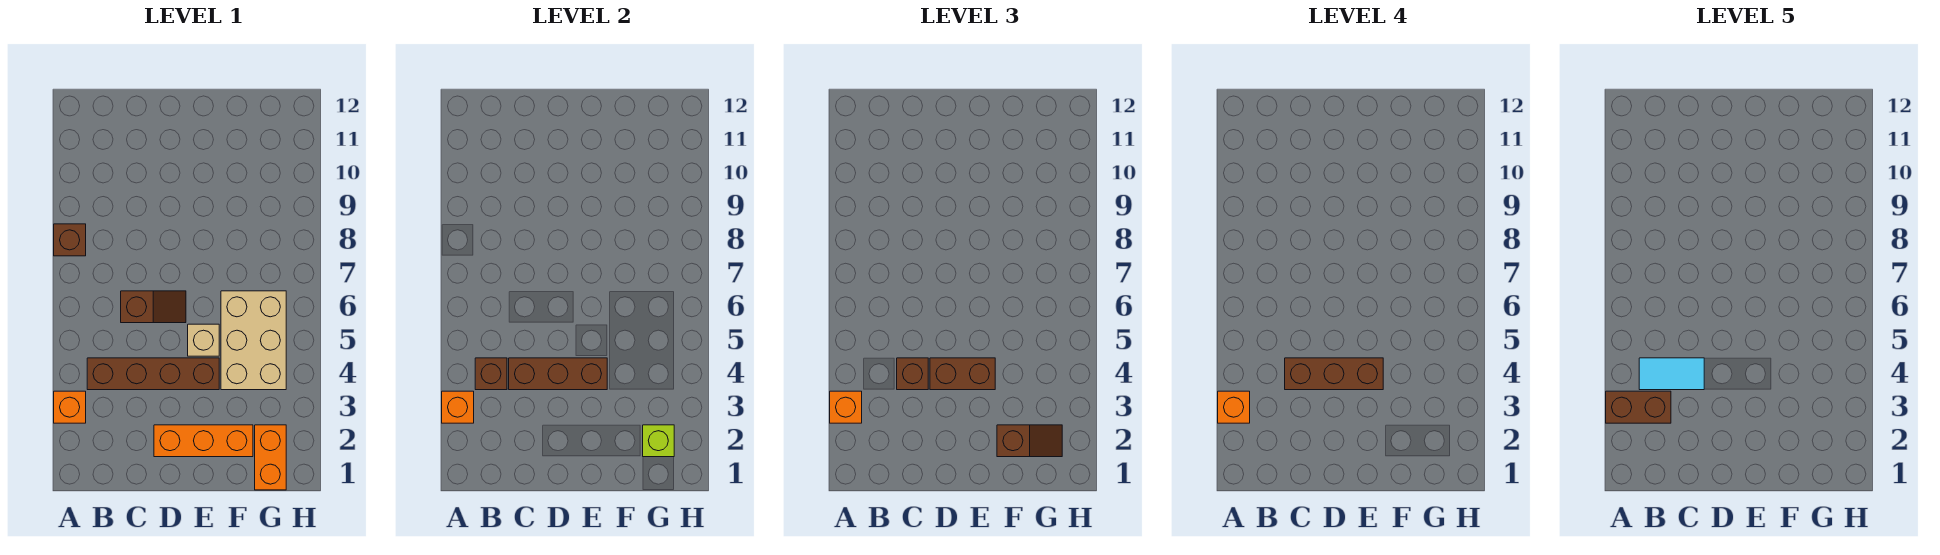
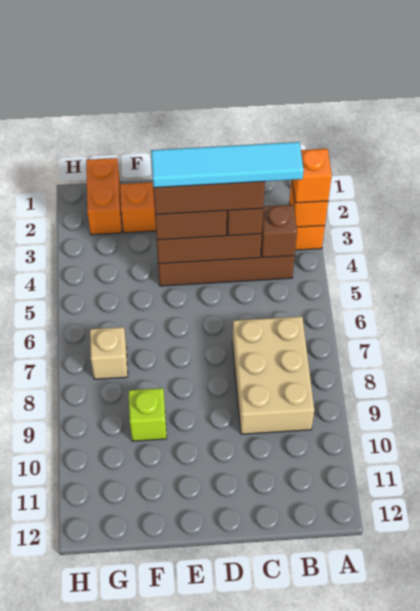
orange 1x1 brick [1218,391,1250,423] -> none
brown 1x2 brick [1606,391,1671,423] -> none
brown 1x1 brick [54,224,86,256] -> none
cyan 1x2 tile [1639,358,1704,390] -> cyan 1x4 tile [151,142,304,188]
brown 1x2 slope [121,291,186,323] -> none
tan 1x1 brick [188,324,219,356] -> tan 1x1 brick moved to [90,327,128,379]
brown 1x2 slope [997,425,1062,457] -> none
tan 2x3 brick [221,291,286,390] -> tan 2x3 brick moved to [232,316,314,434]
lime 1x1 brick [643,425,674,457] -> lime 1x1 brick moved to [128,388,167,441]

